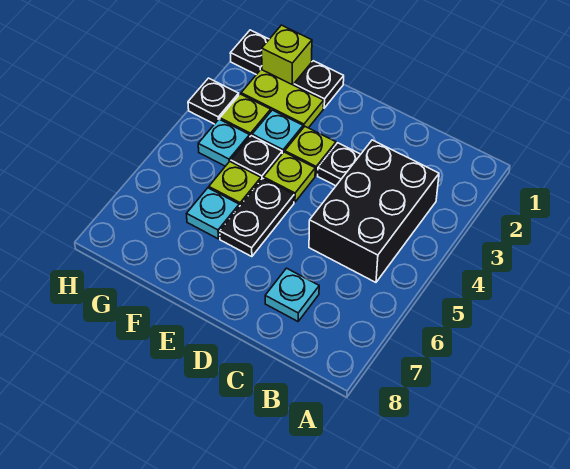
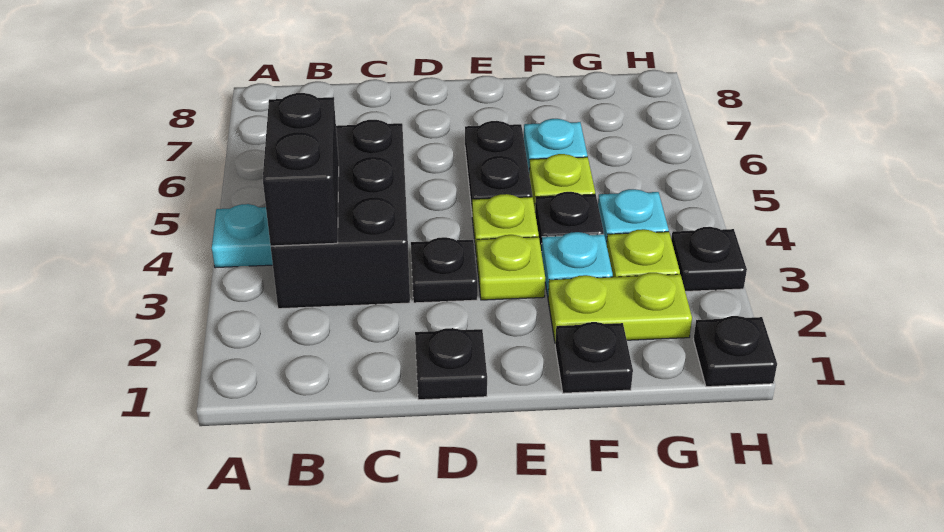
none -> black 1x2 brick [263,93,339,246]
cyan 1x1 plate [265,268,319,321] -> cyan 1x1 plate moved to [212,204,273,268]
none -> black 1x1 plate [415,328,487,400]
lime 1x1 brick [262,25,312,85] -> none

